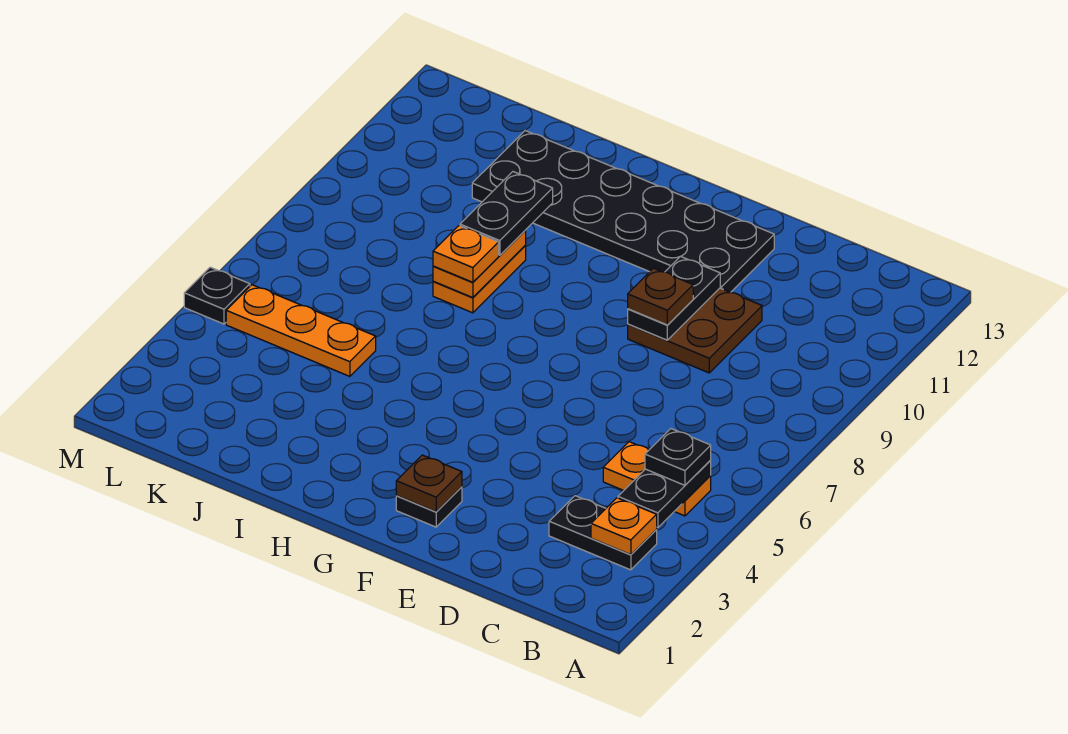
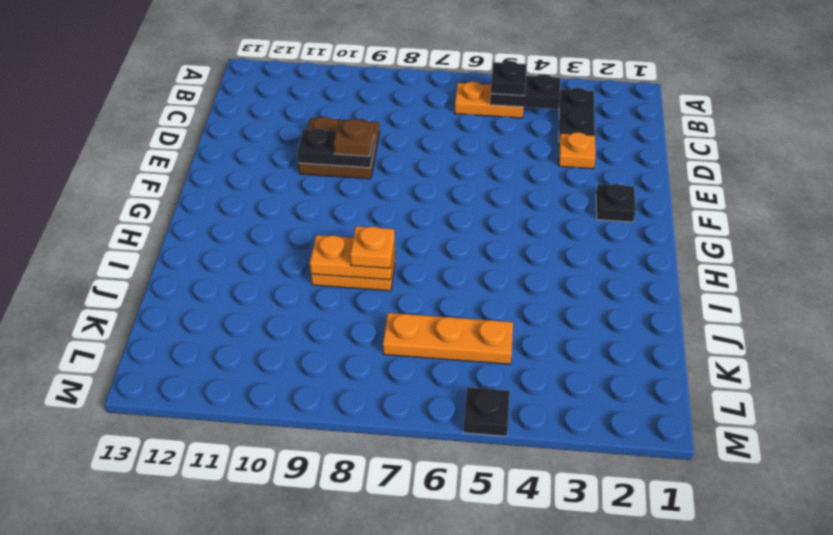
orange 1x1 plate [591,498,657,555] -> orange 1x1 plate moved to [559,132,595,169]
orange 1x2 plate [603,442,711,516] -> orange 1x2 plate turned to [455,82,523,118]
black 2x6 plate [472,131,774,292] -> none
brown 1x1 plate [396,455,462,512] -> none
black 1x2 plate [460,172,553,255] -> none
orange 1x3 plate [226,285,376,376] -> orange 1x3 plate turned to [383,313,513,364]

